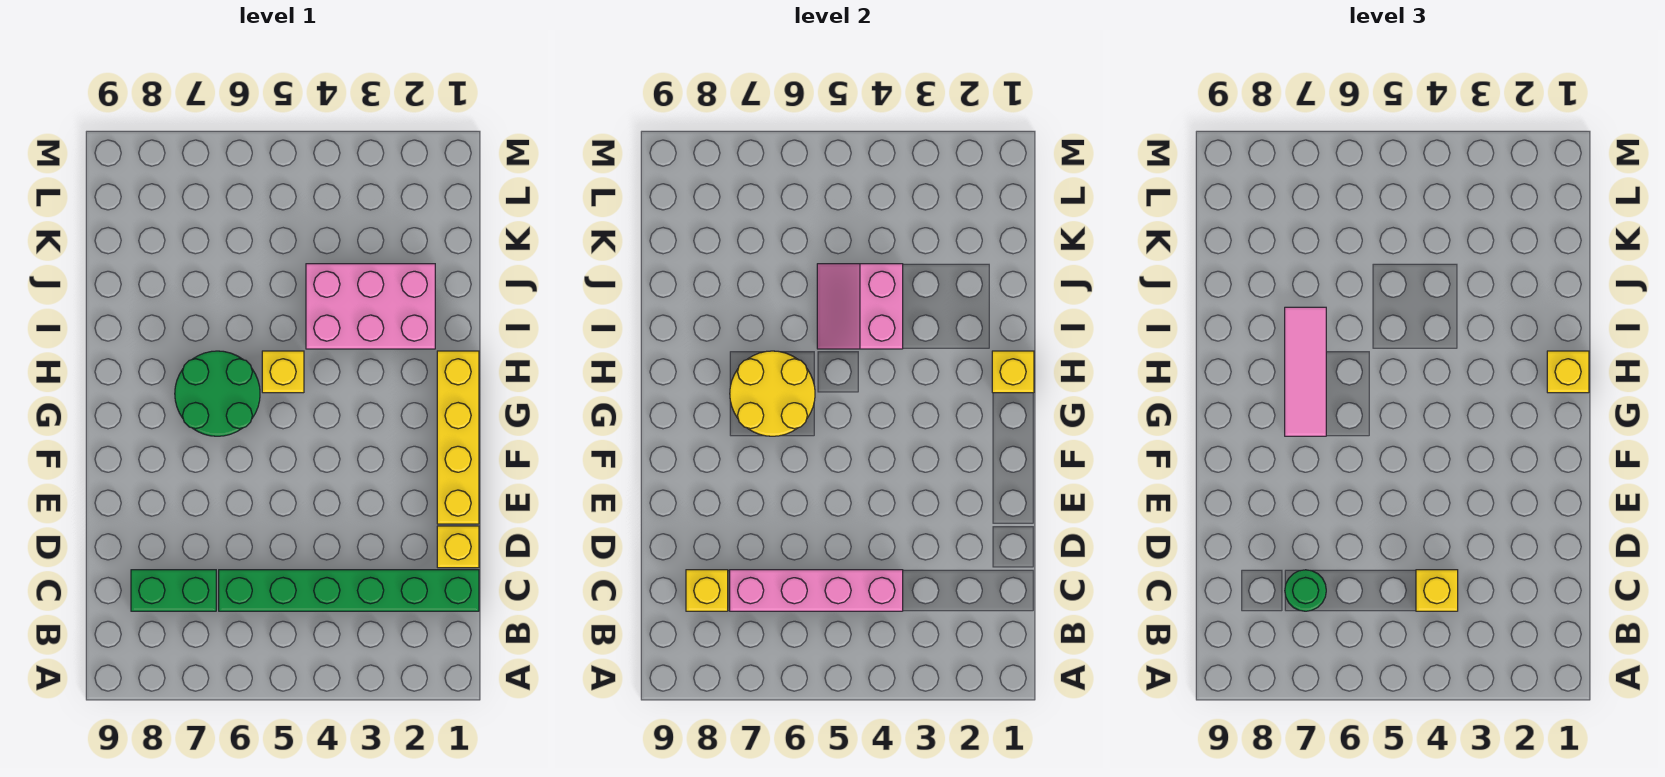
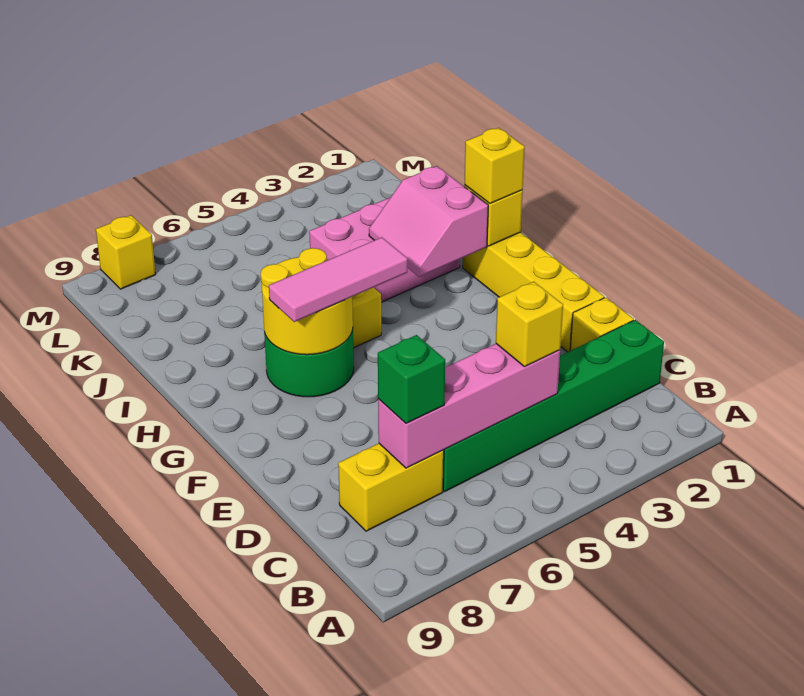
green 1x2 brick [131,570,216,611] -> yellow 1x2 brick [338,443,444,531]
green 1x1 round brick [1285,570,1326,611] -> green 1x1 brick [378,335,445,423]
yellow 1x1 brick [686,570,728,611] -> yellow 1x1 brick moved to [96,215,156,289]
pink 1x3 tile [1285,307,1326,436] -> pink 1x3 tile turned to [269,237,408,322]
pink 2x2 slope [817,264,903,349] -> pink 2x2 slope moved to [369,166,488,277]

